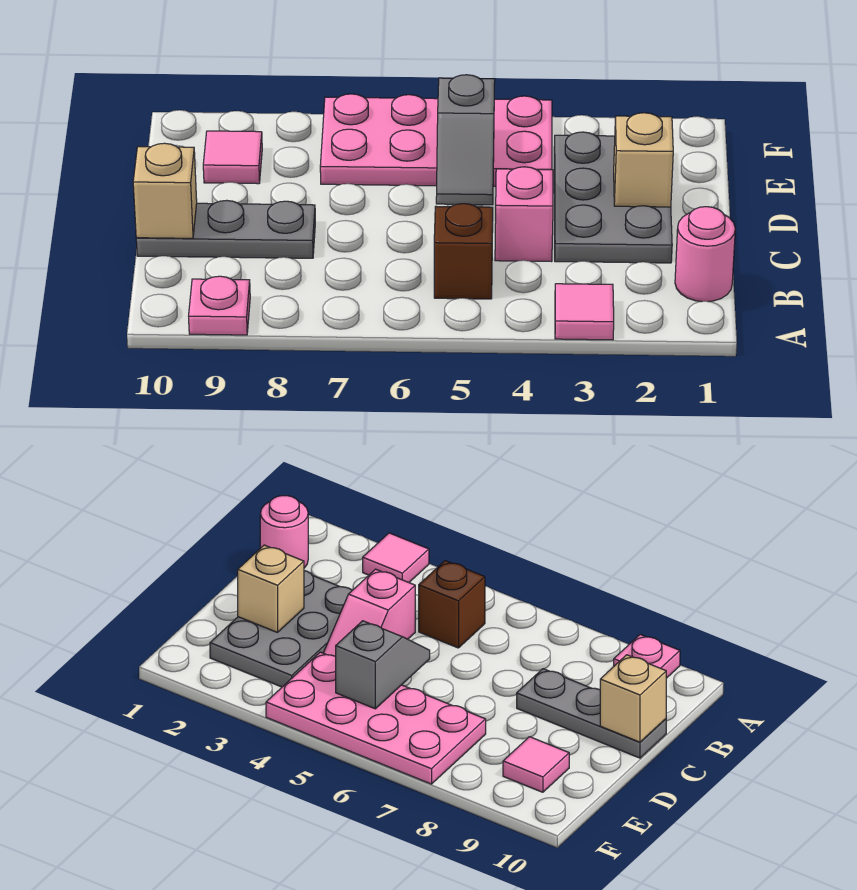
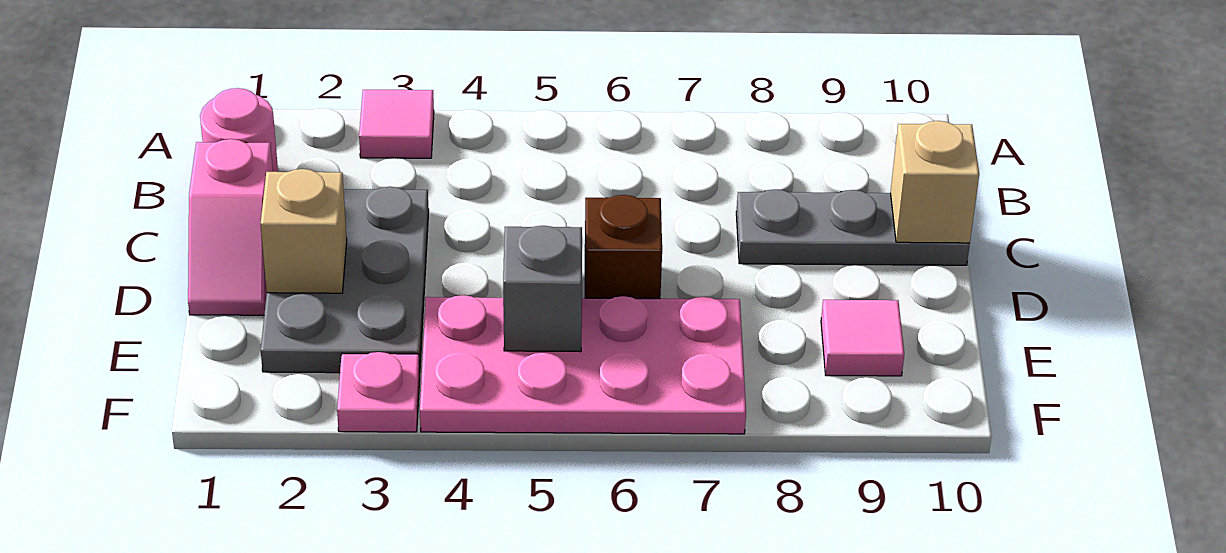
pink 1x1 plate [189,276,250,335] -> pink 1x1 plate moved to [337,352,420,432]
brown 1x1 brick [434,204,493,299] -> brown 1x1 brick moved to [585,195,662,299]
pink 1x2 slope [495,167,553,262] -> pink 1x2 slope moved to [188,139,273,315]

